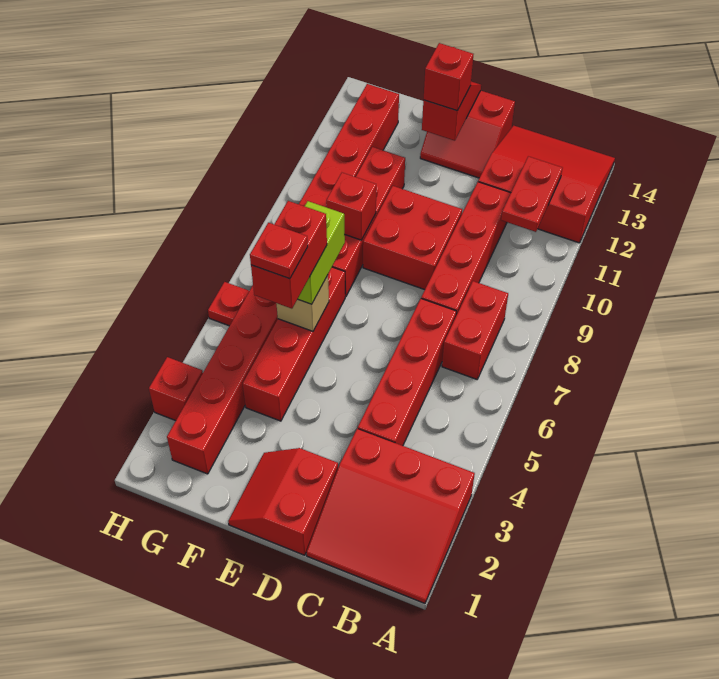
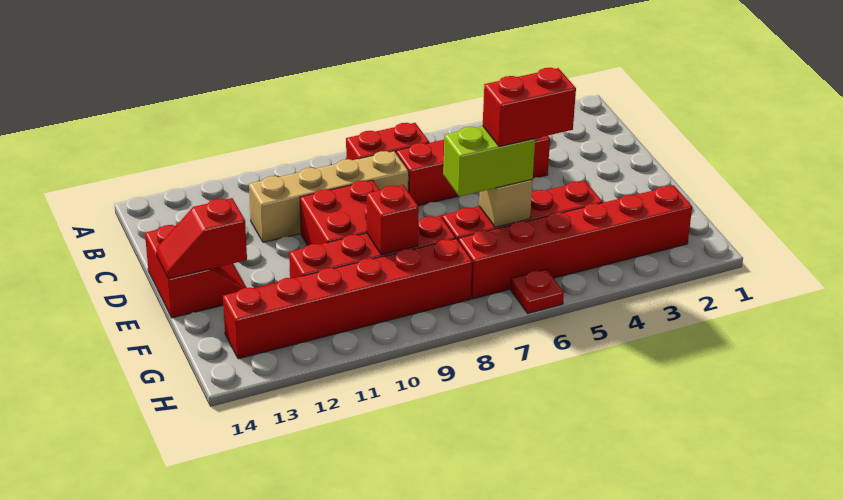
red 3x3 slope [306,429,475,603] -> none
red 3x3 slope [478,125,615,243] -> none
red 1x2 plate [501,156,562,232] -> none
red 1x4 brick [421,182,511,315] -> tan 1x4 brick [249,151,409,242]
red 2x2 slope [228,448,338,555] -> none
red 1x1 brick [424,43,473,111] -> none
red 1x1 plate [250,223,308,279] -> none
red 1x1 brick [149,357,203,421] -> none

